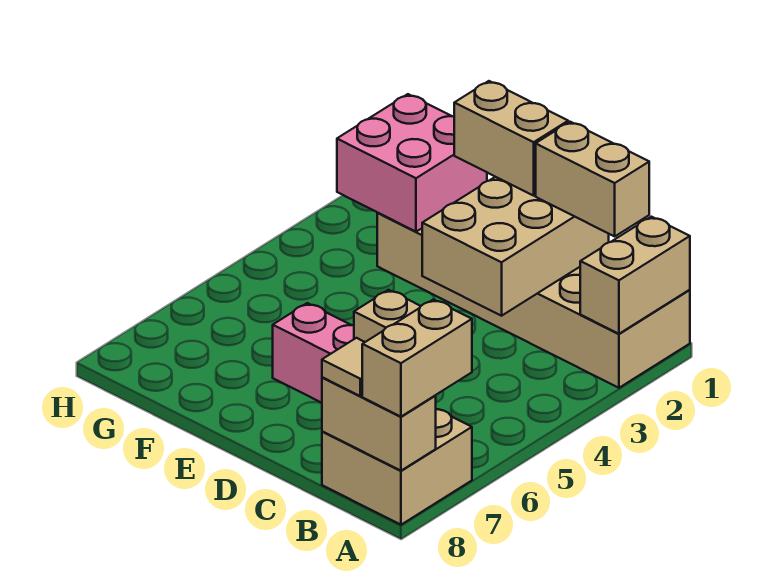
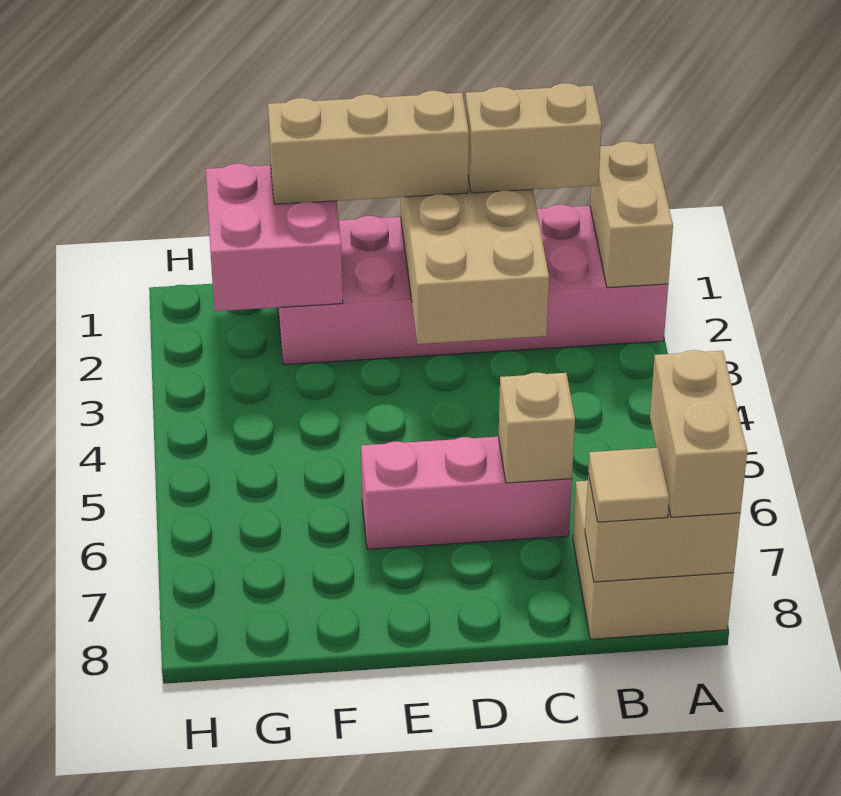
tan 2x6 brick [377,213,690,388] -> pink 2x6 brick [278,205,668,365]
tan 1x2 brick [454,81,568,196] -> tan 1x3 brick [268,91,469,204]

